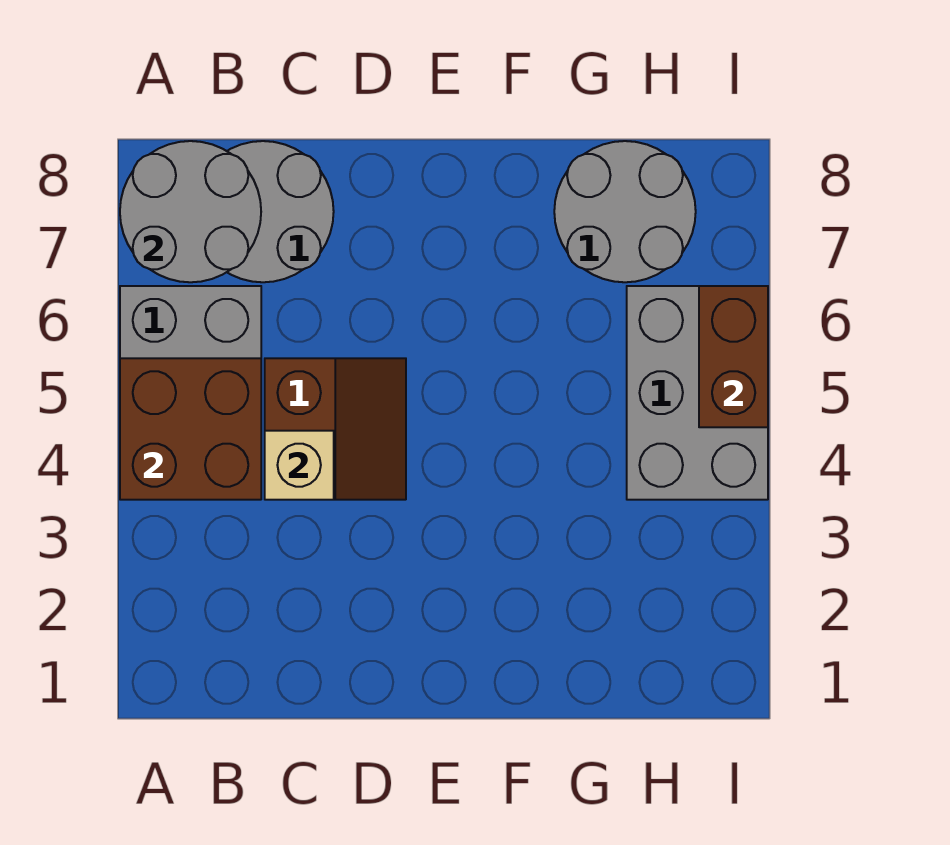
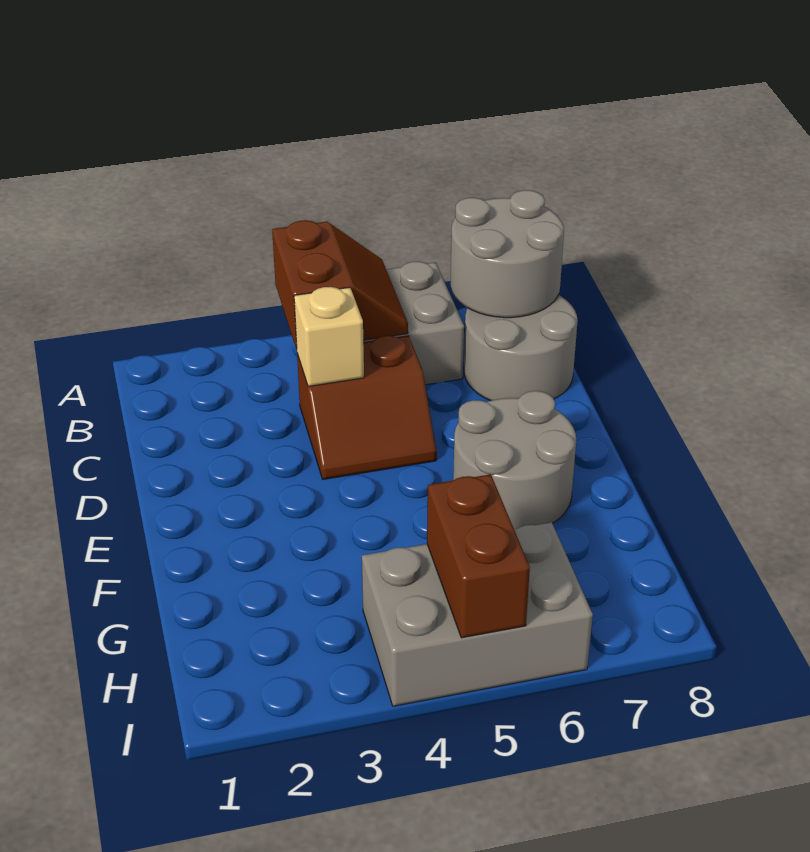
brown 2x2 brick [120,358,261,500] -> brown 2x2 slope [272,220,408,350]
grey 2x2 round brick [554,141,696,282] -> grey 2x2 round brick moved to [453,391,576,529]
brown 1x2 brick [699,286,768,427] -> brown 1x2 brick turned to [427,474,530,638]

